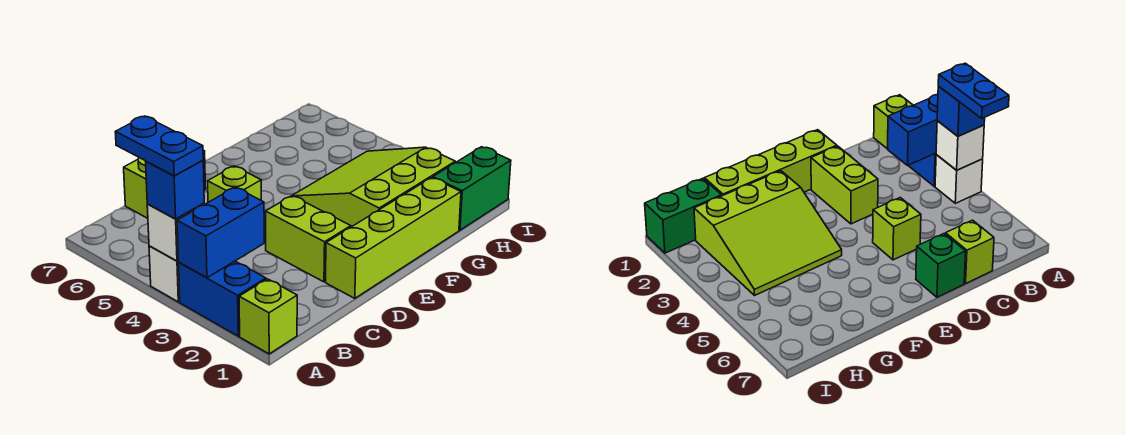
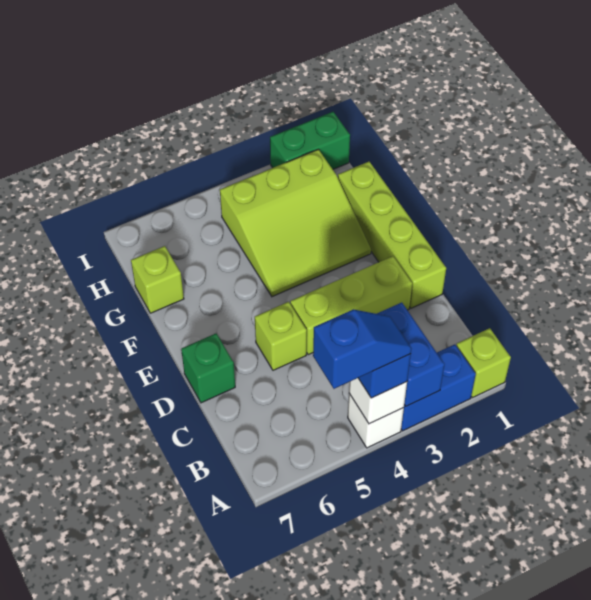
blue 1x2 plate [115,116,203,176] -> blue 1x2 slope [313,309,412,389]
lime 1x1 brick [124,158,148,218] -> lime 1x1 brick moved to [131,246,184,313]
lime 1x2 brick [266,196,351,282] -> lime 1x3 brick [290,256,412,355]
lime 3x3 slope [292,147,455,227] -> lime 3x3 slope turned to [220,149,371,297]
green 1x2 brick [433,147,511,230] -> green 1x2 brick turned to [270,112,350,169]

